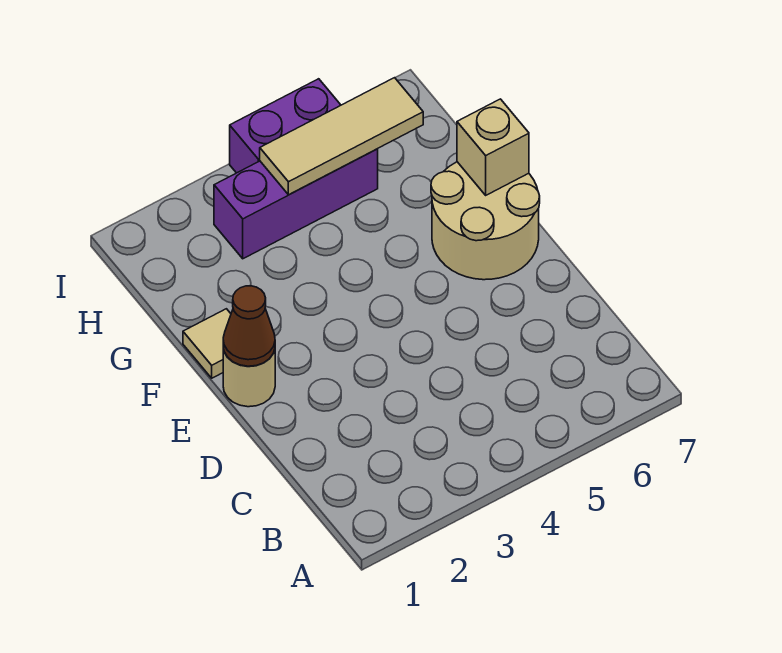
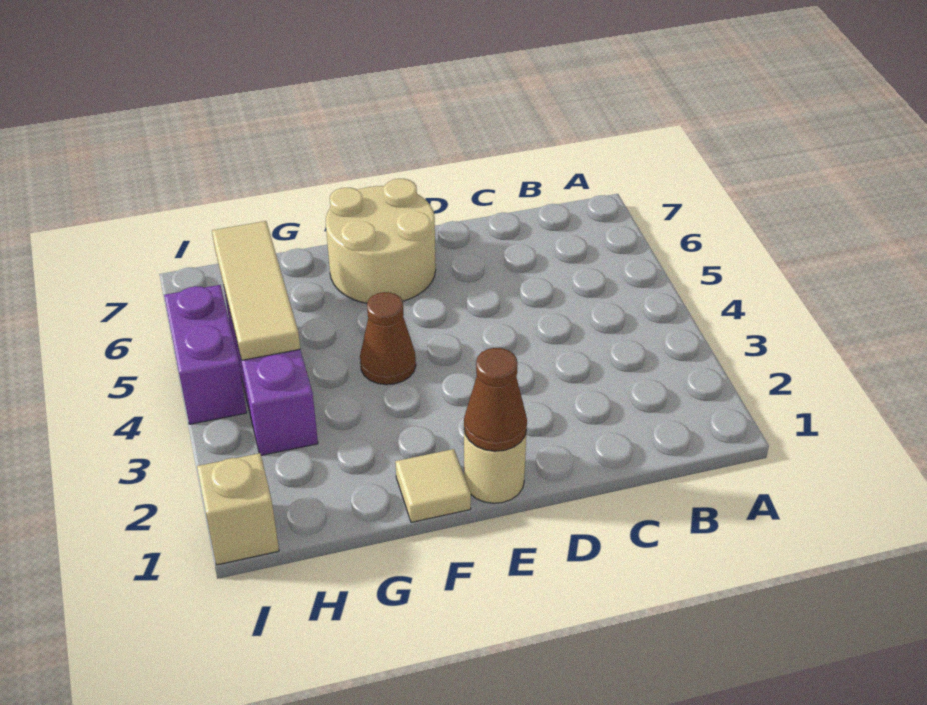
none -> brown 1x1 cone [360,292,416,385]
tan 1x1 brick [457,99,529,195] -> tan 1x1 brick moved to [197,453,279,565]

